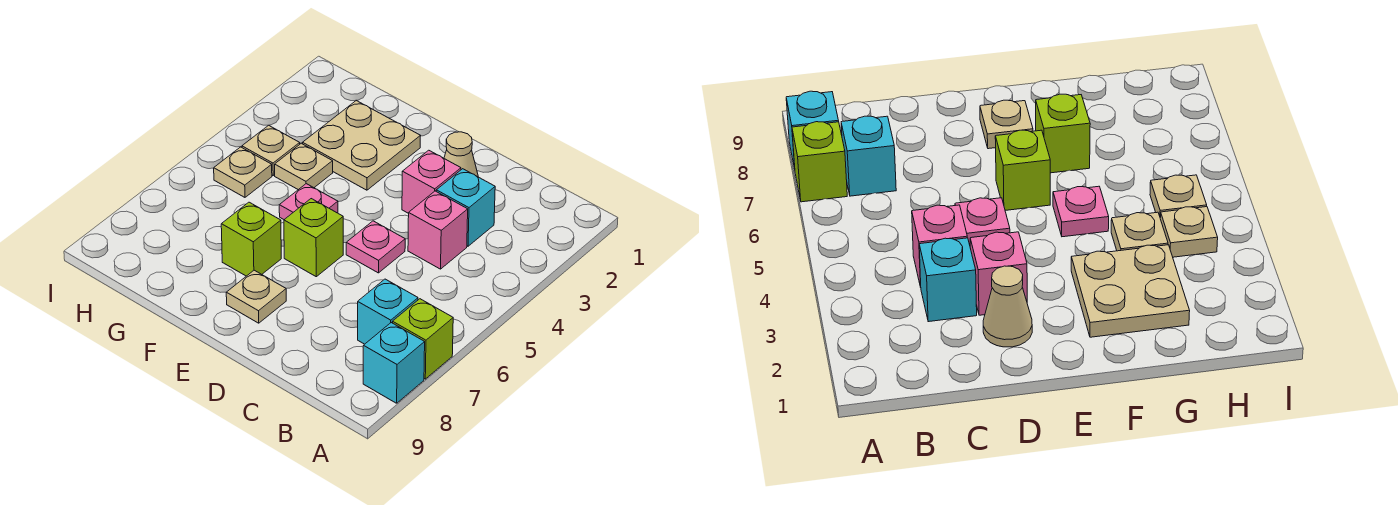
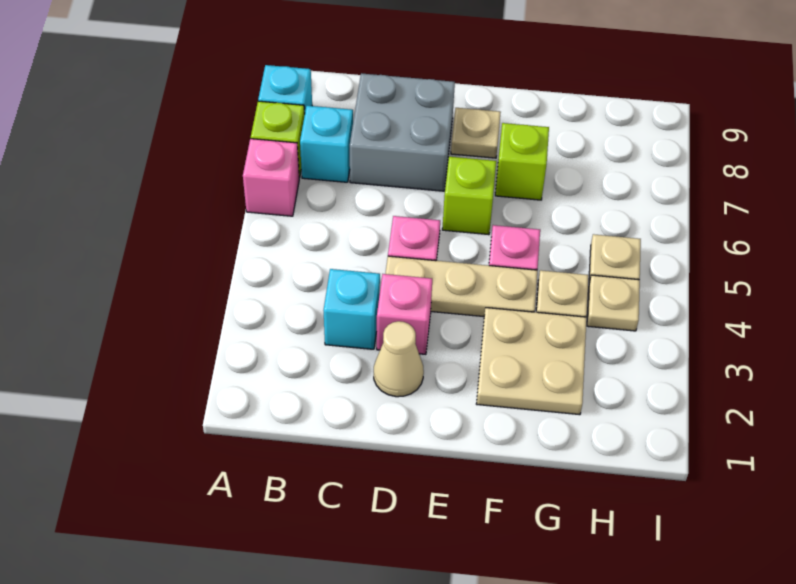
pink 1x1 brick [408,191,468,269] -> pink 1x1 brick moved to [243,139,299,216]
none -> grey 2x2 brick [350,73,455,191]
none -> tan 1x3 plate [385,256,537,317]

